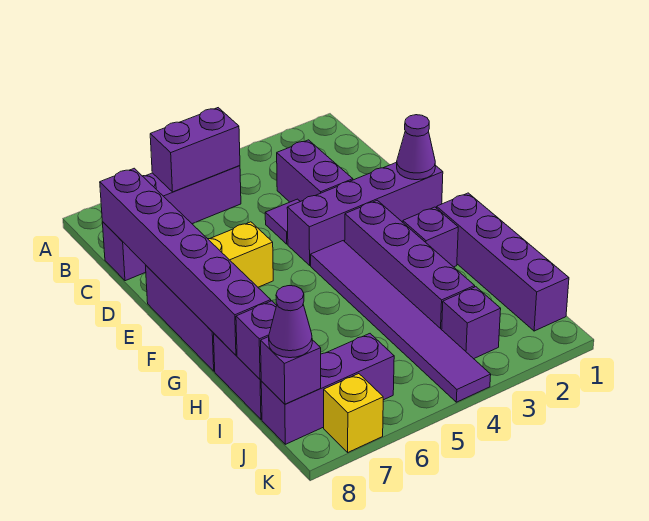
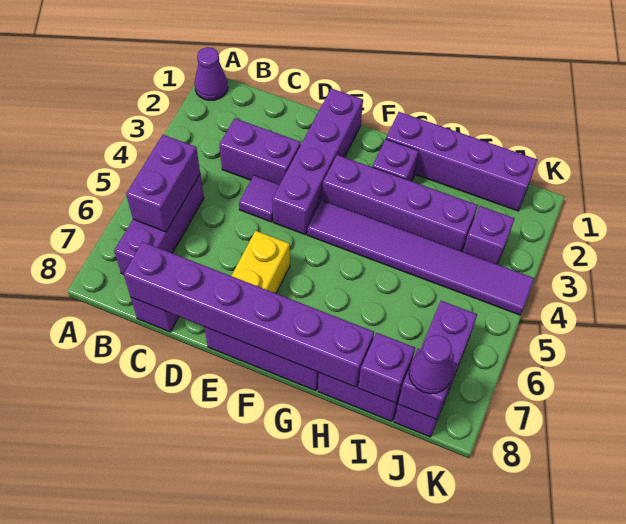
purple 1x1 cone [397,115,435,180] -> purple 1x1 cone moved to [195,47,228,100]
yellow 1x1 brick [324,374,383,452] -> none

